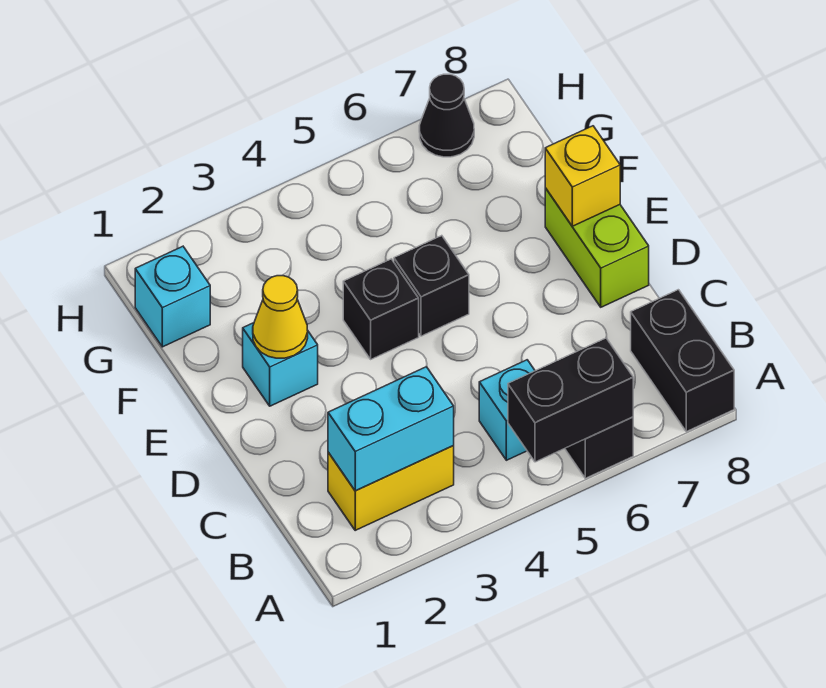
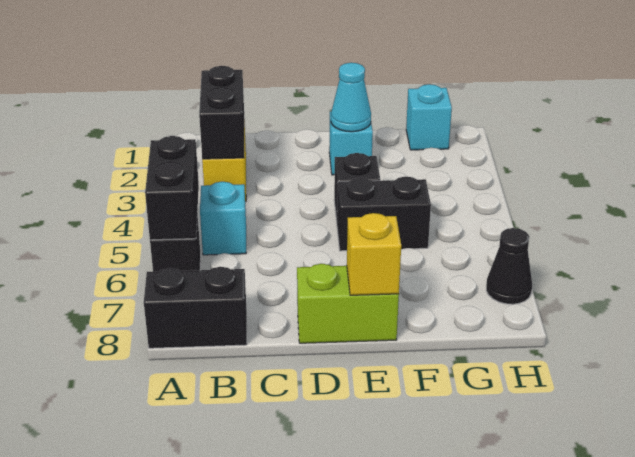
cyan 1x2 brick [328,367,454,491] -> black 1x2 brick [199,66,244,159]
yellow 1x1 cone [253,276,308,358] -> cyan 1x1 cone [331,63,371,132]
black 1x1 brick [394,236,469,336] -> black 1x2 brick [337,177,431,251]

